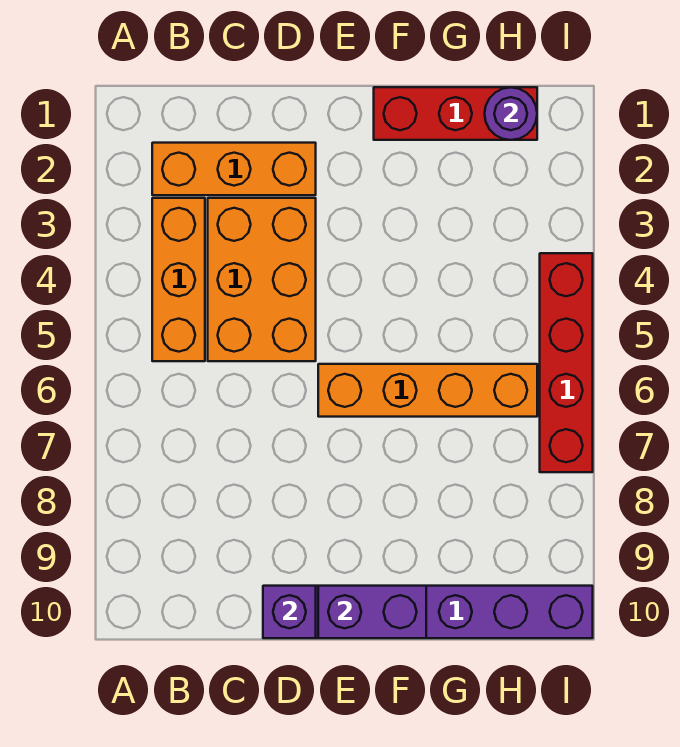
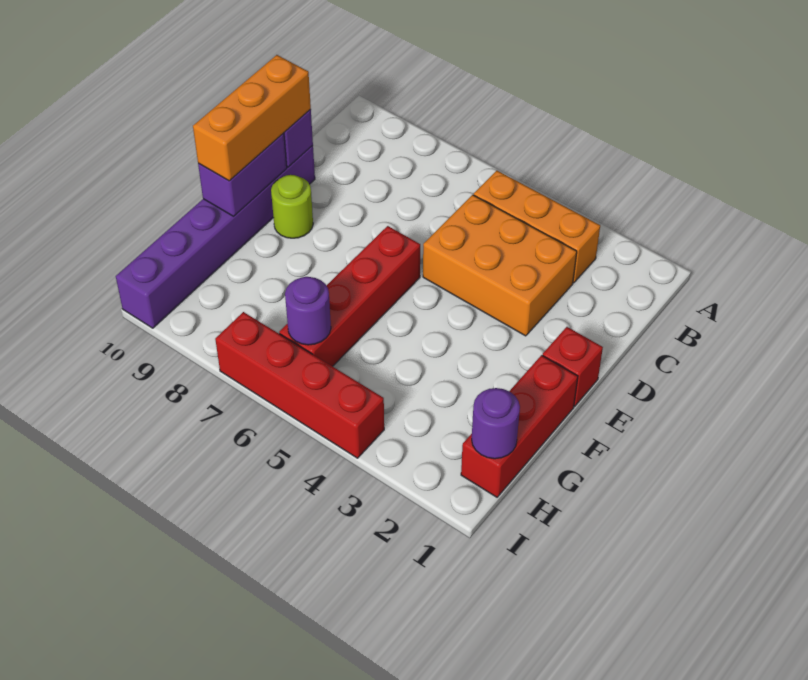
orange 1x3 brick [152,143,316,195] -> orange 1x3 brick moved to [193,55,311,181]
none -> red 1x1 brick [542,327,603,406]
orange 1x4 brick [318,364,537,417] -> red 1x4 brick [279,226,420,366]
none -> lime 1x1 round brick [271,175,313,238]
none -> purple 1x1 round brick [285,277,331,345]

